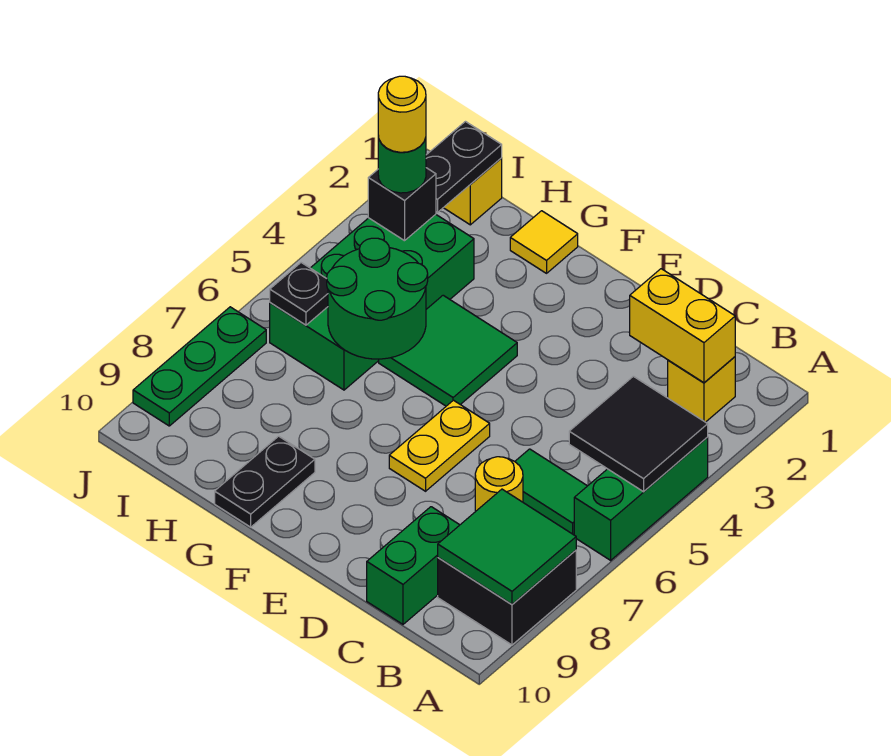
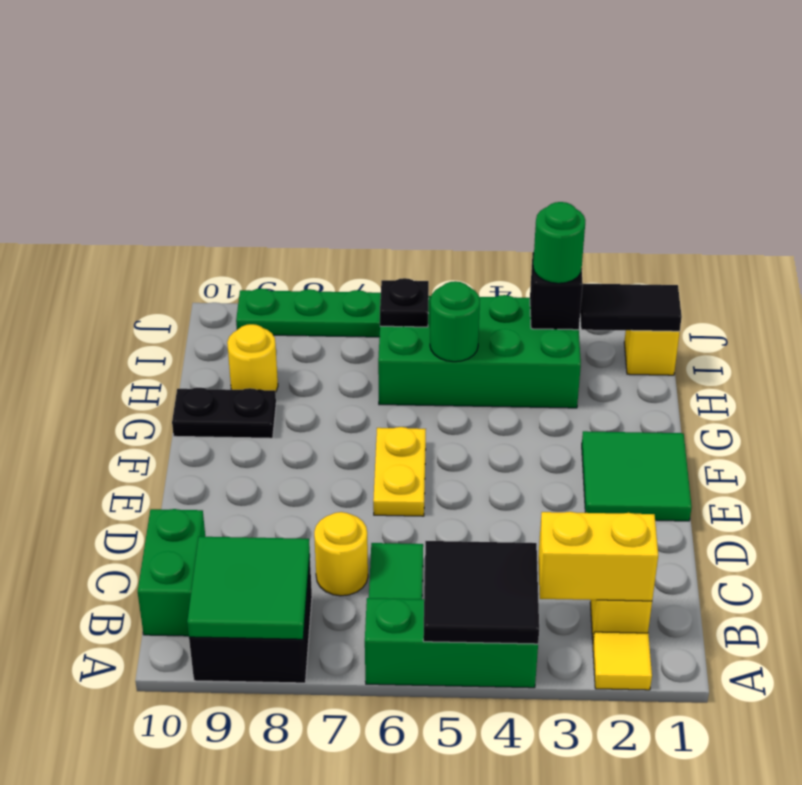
yellow 1x2 brick [630,269,735,383] -> yellow 1x2 brick turned to [538,512,658,601]
green 1x2 brick [367,507,459,624] -> green 1x2 brick turned to [138,509,205,636]
yellow 1x2 plate [389,400,490,491] -> yellow 1x2 plate turned to [373,427,426,516]
green 2x2 tile [379,295,517,406] -> green 2x2 tile moved to [582,431,692,521]
yellow 1x1 tile [510,211,578,273] -> yellow 1x1 tile moved to [593,632,652,690]
green 2x2 round brick [327,238,428,359] -> green 1x1 round brick [430,281,480,362]
black 1x2 plate [426,122,502,212] -> black 1x2 tile [580,284,682,331]
yellow 1x1 round brick [378,76,426,152] -> yellow 1x1 round brick moved to [227,324,278,392]

